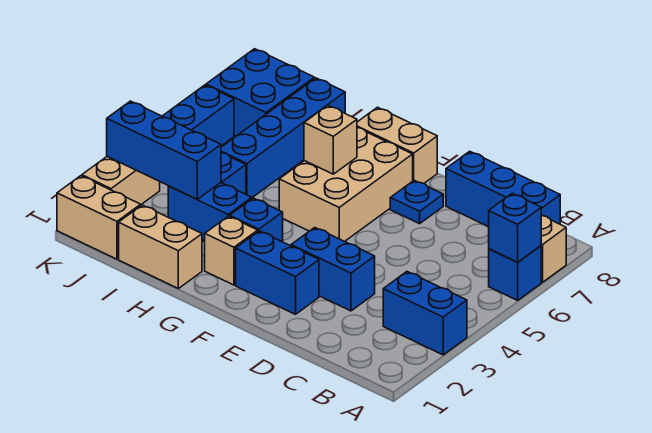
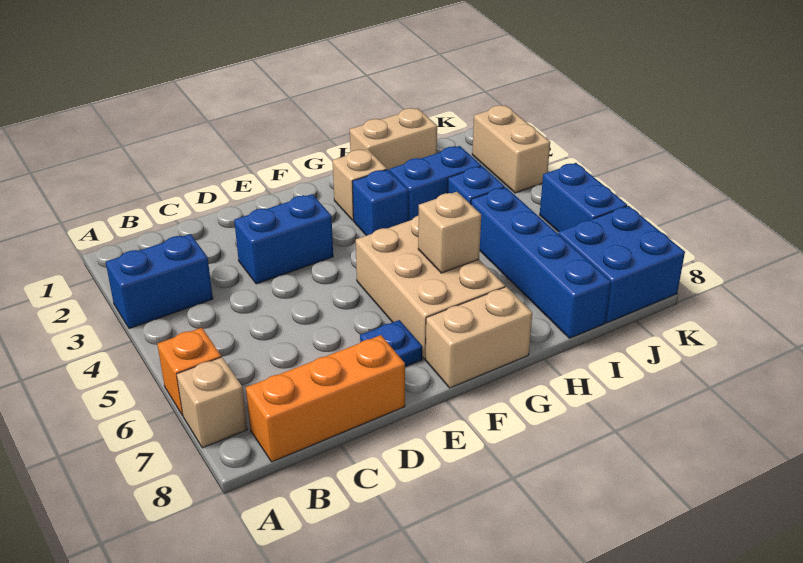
blue 1x1 brick [489,246,541,300] -> orange 1x1 brick [157,328,221,416]
blue 1x1 brick [489,193,541,262] -> none
blue 1x3 brick [446,151,560,227] -> orange 1x3 brick [246,335,405,462]
blue 1x2 brick [236,231,319,314] -> none
blue 1x3 brick [107,101,221,199] -> none
tan 1x2 brick [57,176,141,259] -> none

